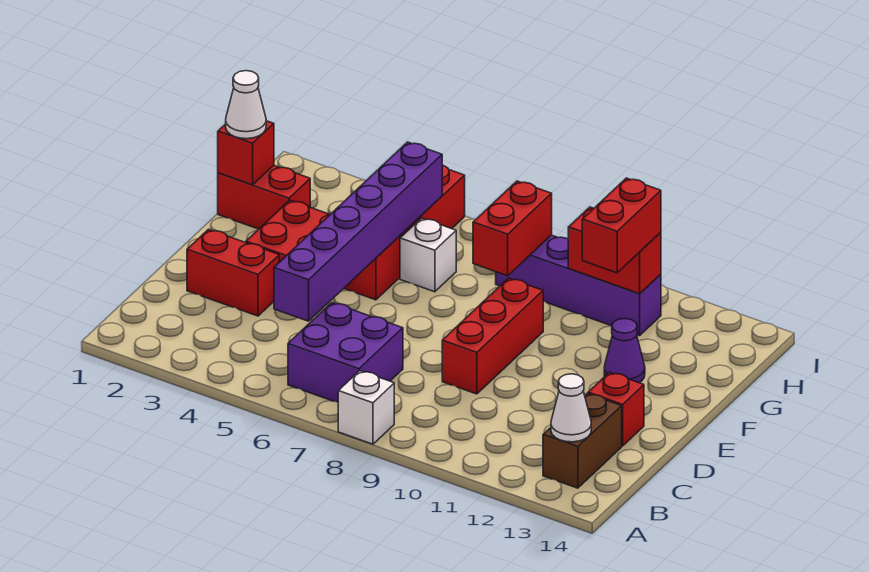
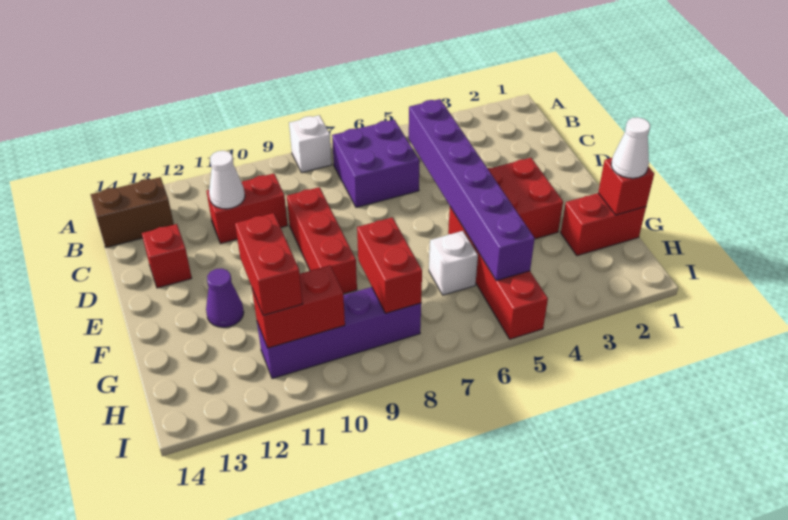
brown 1x2 brick [543,393,622,488] -> brown 1x2 brick turned to [91,177,174,247]
white 1x1 cone [551,374,591,442] -> white 1x1 cone moved to [209,151,245,209]
red 1x2 brick [187,229,279,316] -> red 1x2 brick moved to [206,174,288,244]

